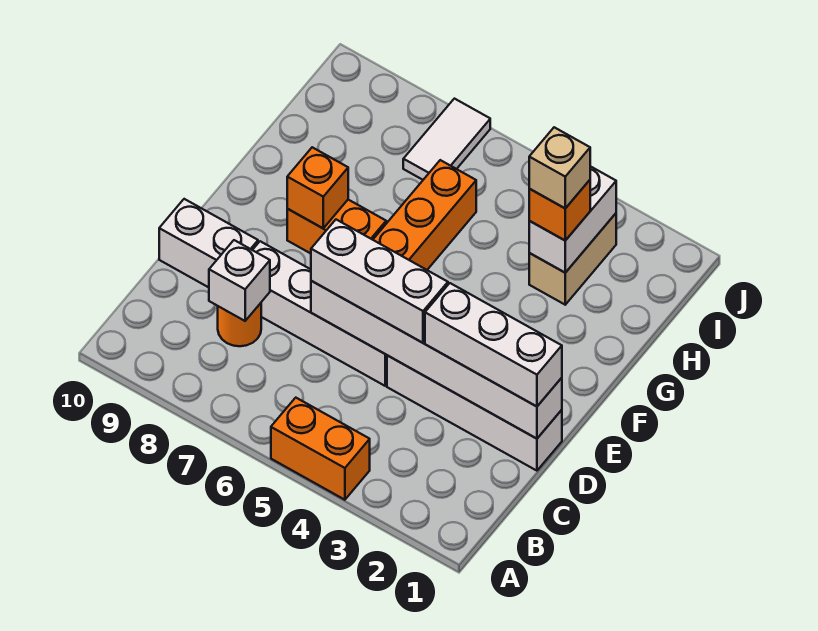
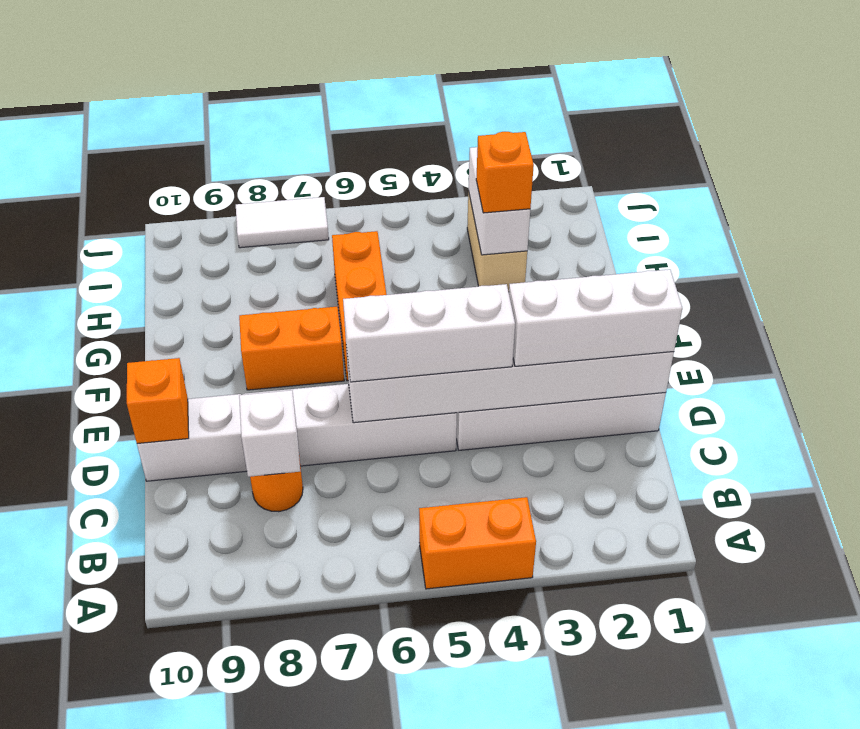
orange 1x1 brick [287,147,348,228] -> orange 1x1 brick moved to [127,358,189,444]
tan 1x1 brick [529,127,590,208] -> none
white 1x2 tile [403,99,490,180] -> white 1x2 tile turned to [236,197,329,248]

